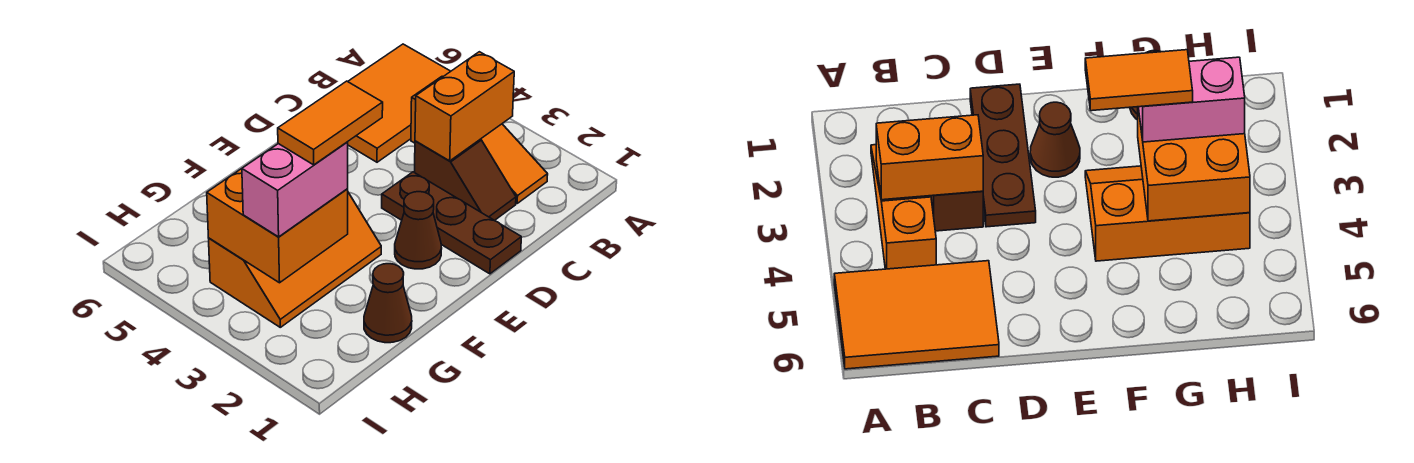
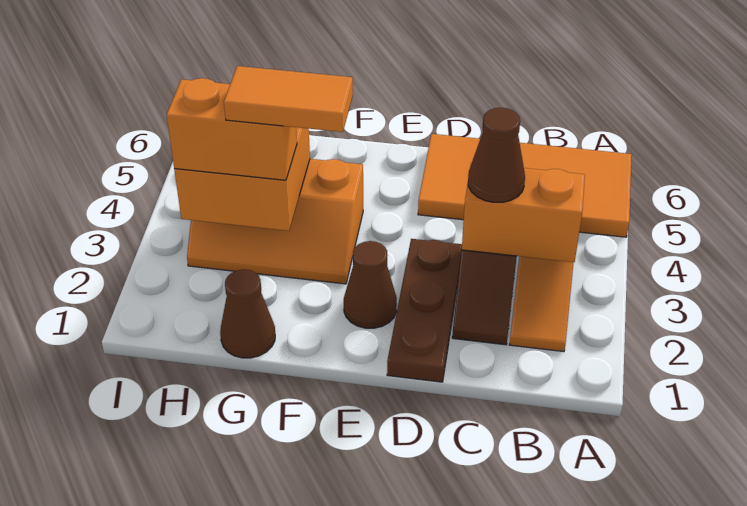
orange 2x3 tile [348,44,451,162] -> orange 2x4 tile [418,134,632,237]
none -> brown 1x1 cone [468,108,525,202]
pink 1x2 brick [242,142,348,237] -> orange 1x2 brick [167,78,297,180]

